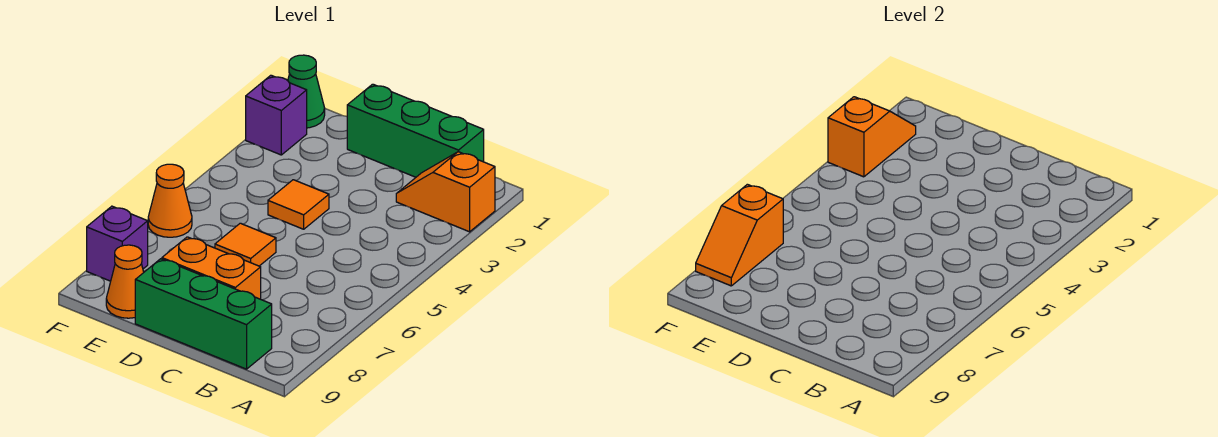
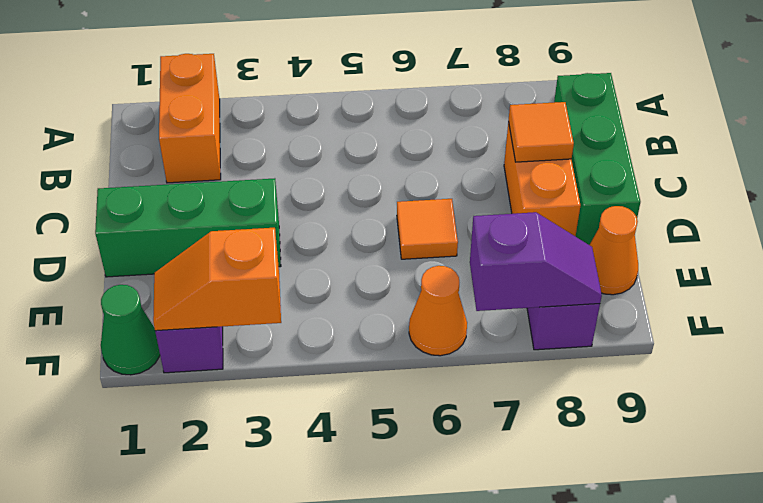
orange 1x2 slope [396,152,495,232] -> orange 1x2 brick [159,54,221,183]
green 1x3 brick [347,84,484,177] -> green 1x3 brick turned to [95,178,281,277]
orange 1x1 tile [268,180,329,229] -> orange 1x1 tile moved to [508,102,574,162]
orange 1x2 slope [696,184,783,286] -> purple 1x2 slope [470,212,602,311]

